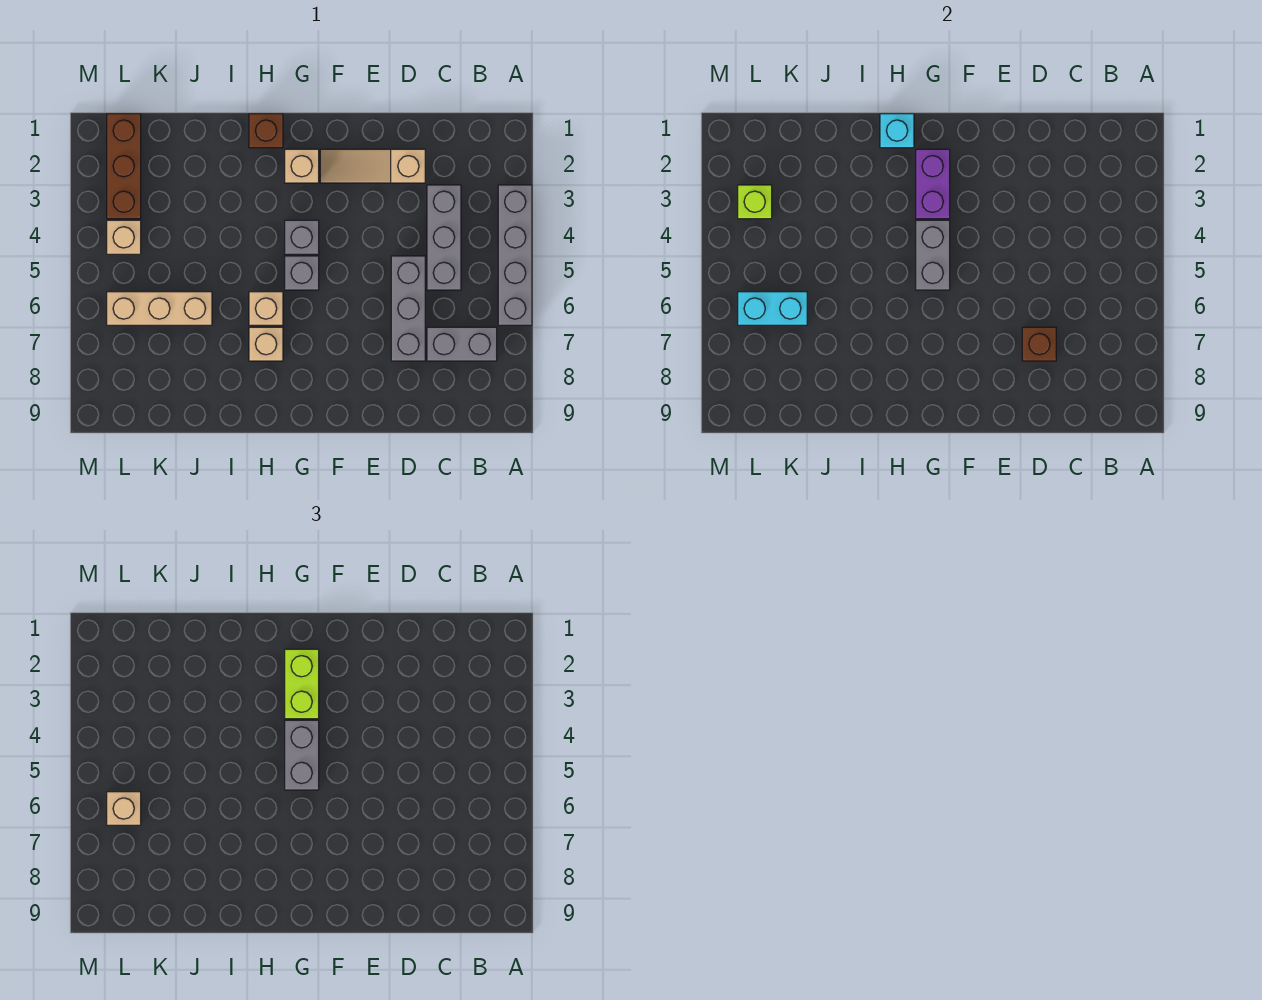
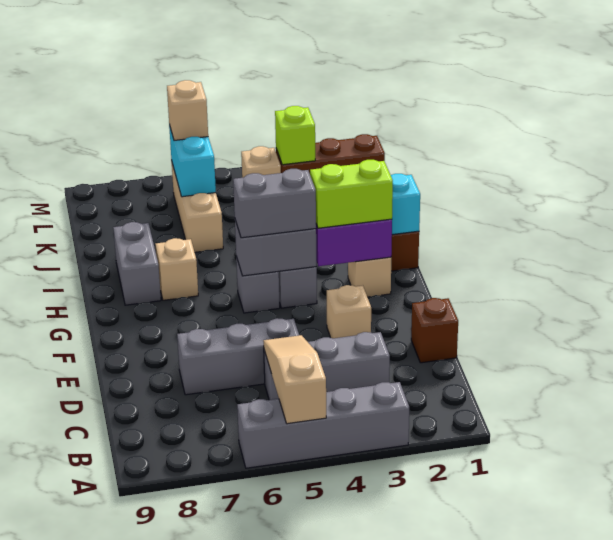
grey 1x2 brick [427,327,497,361] -> grey 1x2 brick moved to [113,222,161,305]
tan 1x3 slope [320,149,425,183] -> tan 1x3 slope moved to [263,335,326,424]
brown 1x1 brick [1022,327,1056,361] -> brown 1x1 brick moved to [411,298,458,363]
tan 1x1 brick [249,292,283,325] -> tan 1x1 brick moved to [327,285,371,338]

